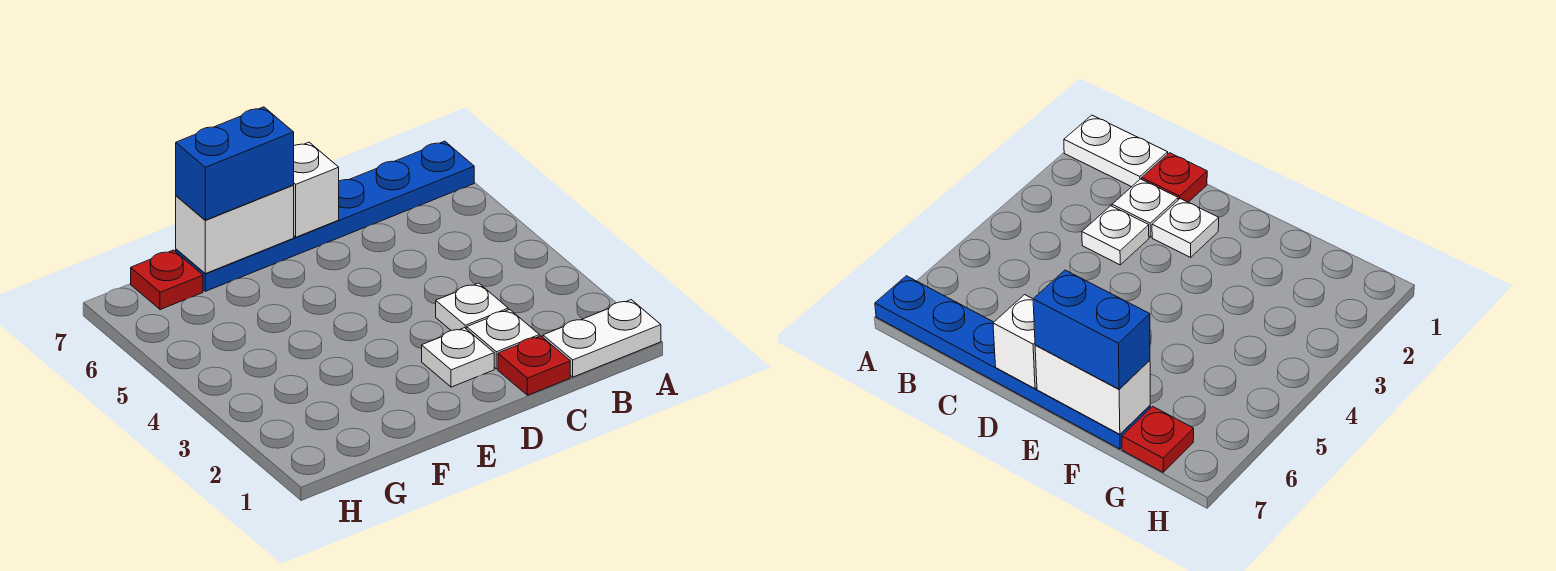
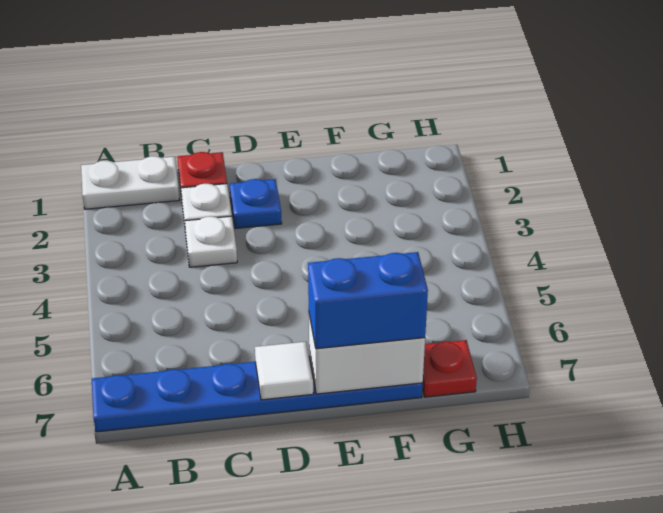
white 1x1 plate [422,328,494,387] -> blue 1x1 plate [230,179,282,228]
white 1x1 brick [293,142,339,237] -> white 1x1 tile [255,342,313,400]

